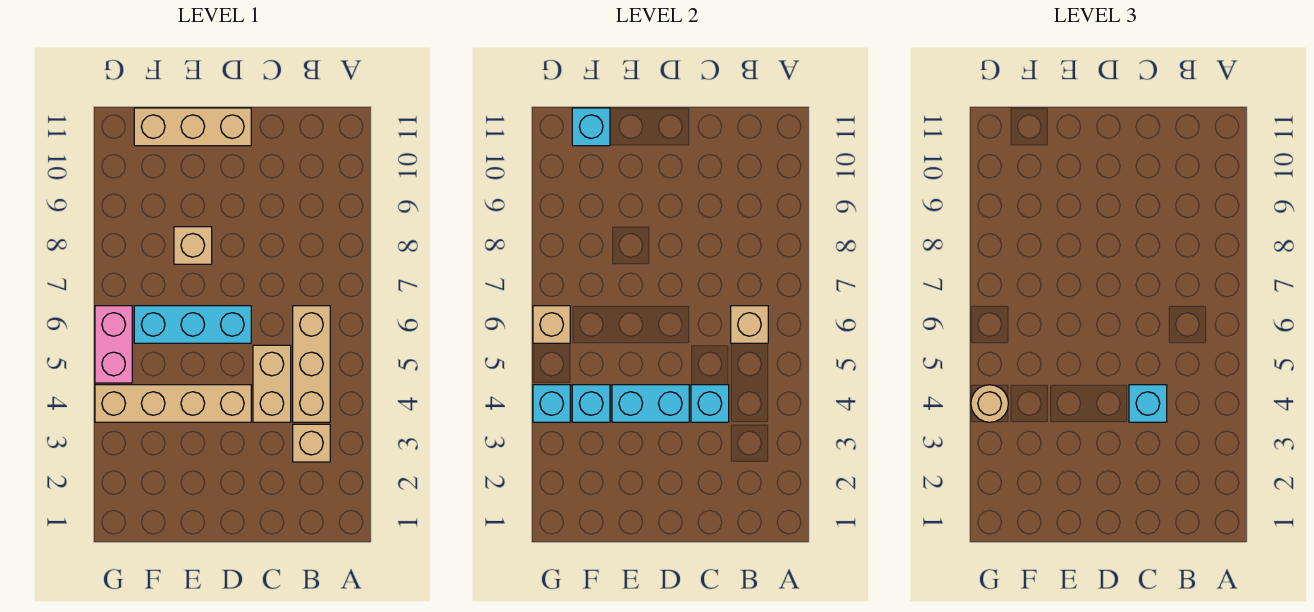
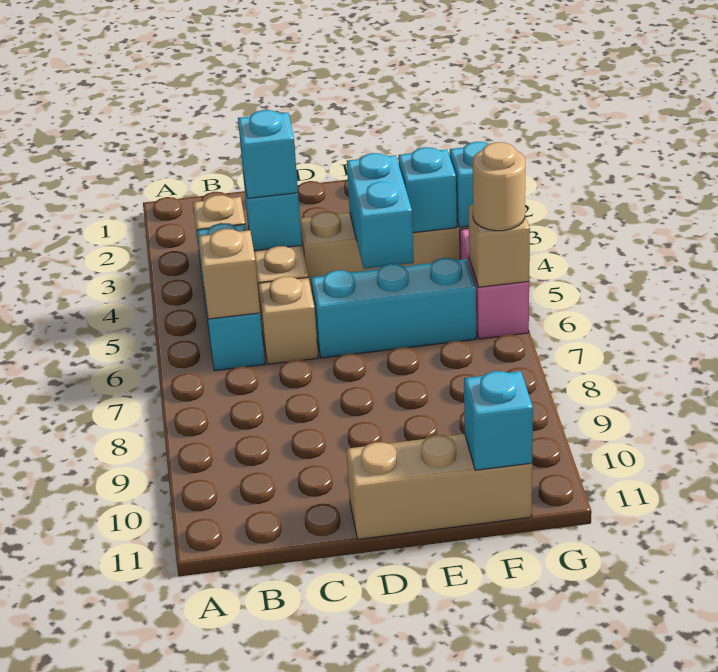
tan 1x3 brick [293,306,330,422] -> cyan 1x3 brick [197,223,265,371]
cyan 1x2 brick [612,385,689,422] -> cyan 1x2 brick turned to [347,153,414,269]
tan 1x1 brick [174,227,212,264] -> tan 1x1 brick moved to [258,276,318,364]
tan 1x1 round brick [971,385,1008,422] -> tan 1x1 round brick moved to [472,142,525,231]

